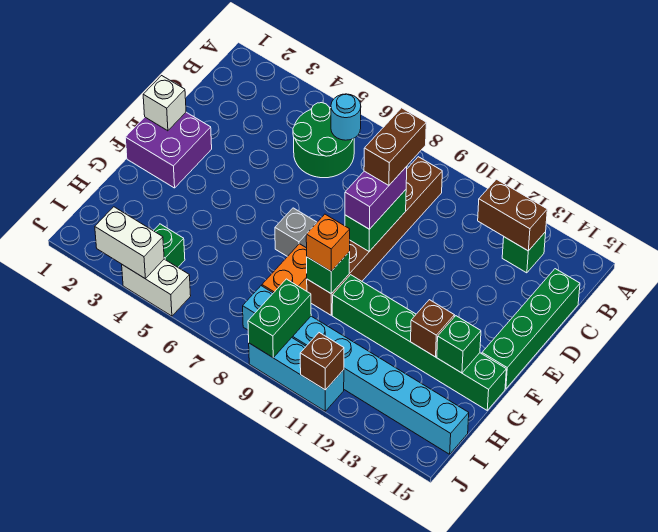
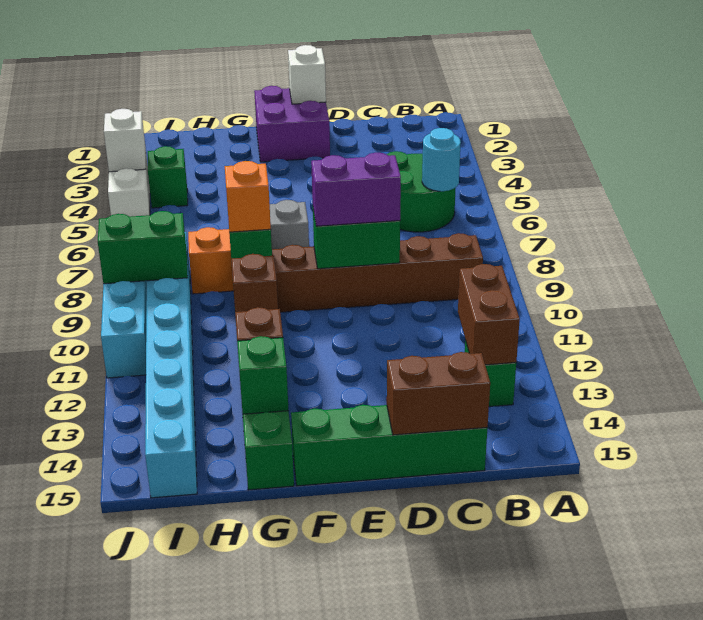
brown 1x2 brick [364,108,426,185] -> brown 1x2 brick moved to [387,352,490,435]
white 1x2 brick [95,207,164,279] -> white 1x1 brick [104,109,146,172]
brown 1x1 brick [300,333,344,390] -> brown 1x1 brick moved to [231,254,278,312]

